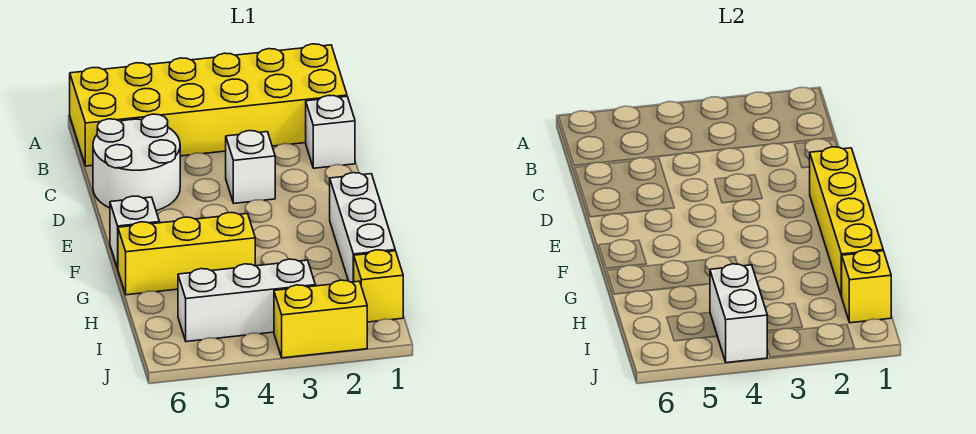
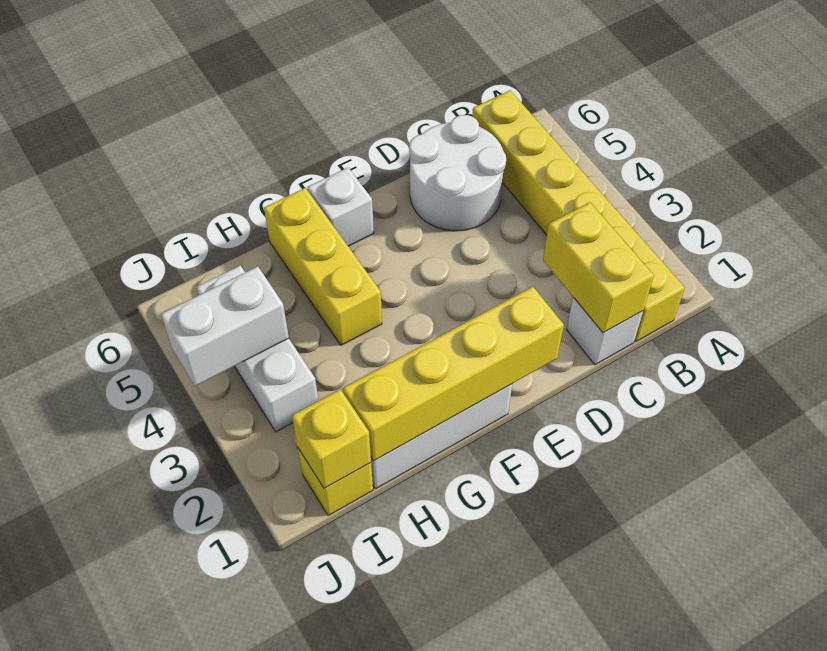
yellow 2x6 brick [70,44,347,166] -> yellow 1x6 brick [472,90,685,342]
white 1x1 brick [226,131,275,203] -> none
yellow 1x2 brick [274,280,367,358] -> yellow 1x2 brick moved to [543,202,654,333]

